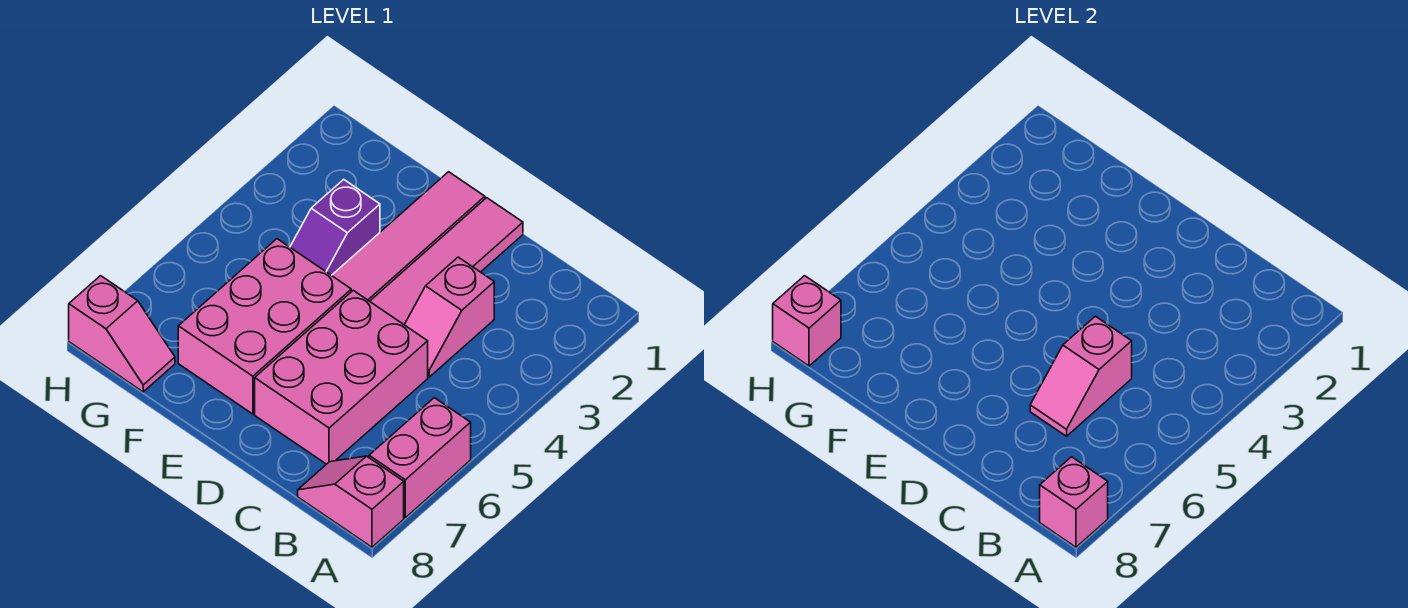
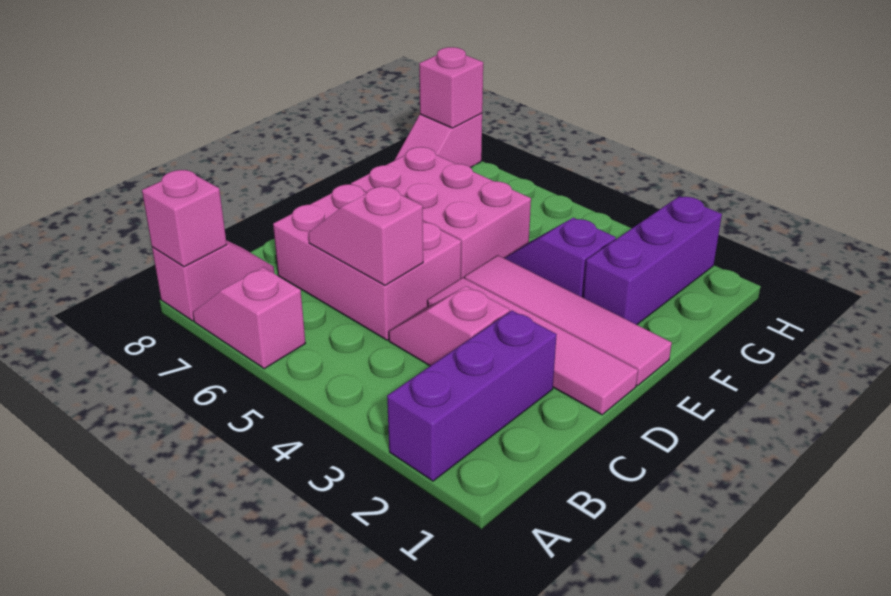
none -> purple 1x3 brick [387,311,557,481]
pink 1x2 brick [369,398,471,518] -> pink 1x2 slope [193,267,305,369]
none -> purple 1x3 brick [583,196,722,325]

